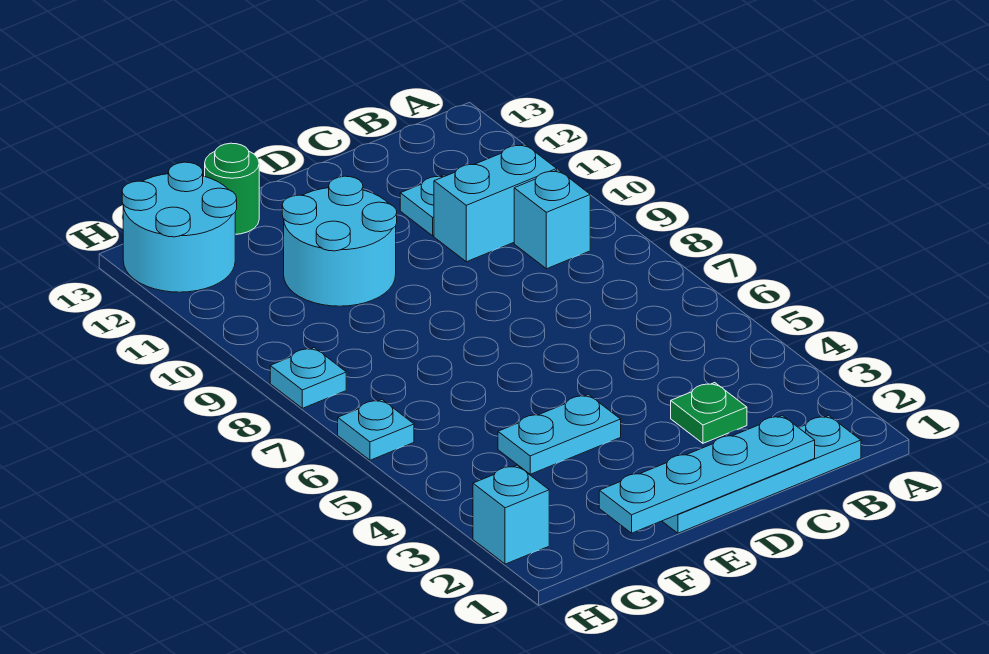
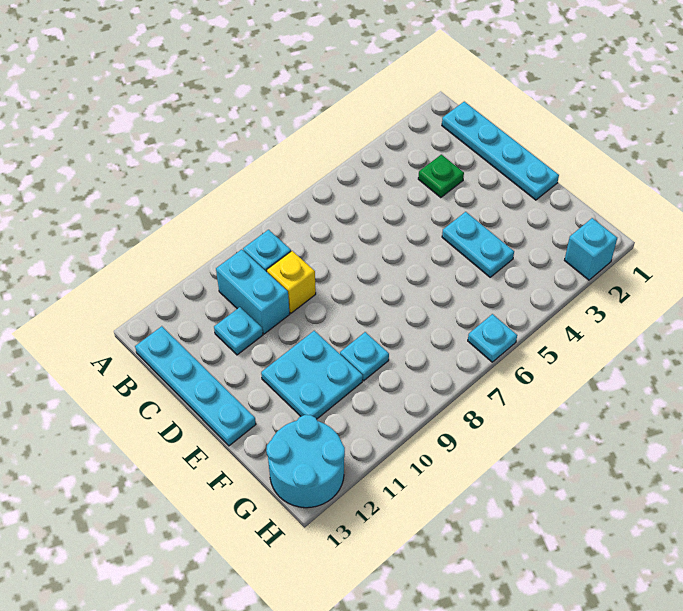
cyan 1x4 plate [599,415,815,533] -> cyan 1x4 plate moved to [135,326,256,446]
none -> yellow 1x1 brick [267,251,316,313]
cyan 2x2 round brick [282,176,397,306] -> cyan 2x2 plate [261,331,363,419]
green 1x1 round brick [205,143,259,234] -> none
cyan 1x1 plate [270,348,346,408] -> cyan 1x1 plate moved to [340,332,389,381]

